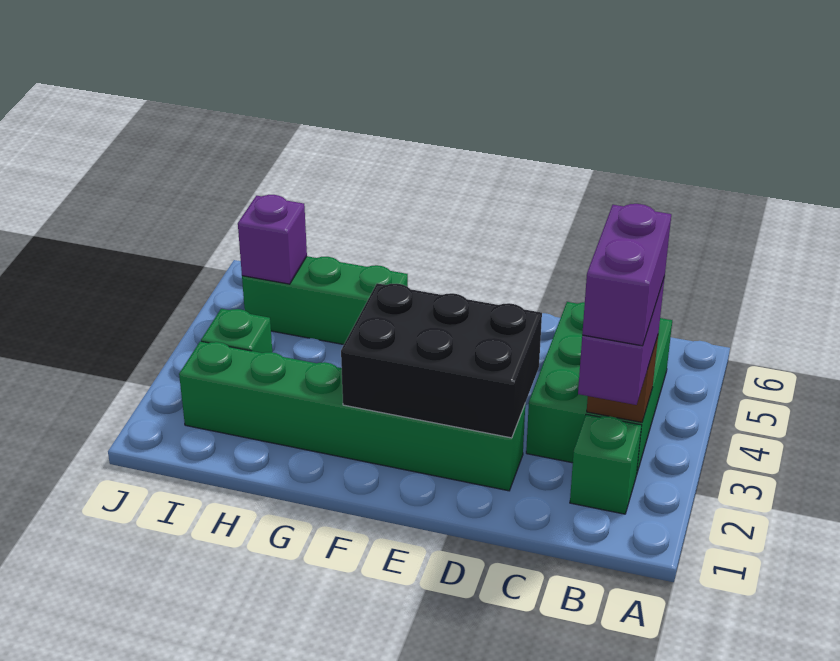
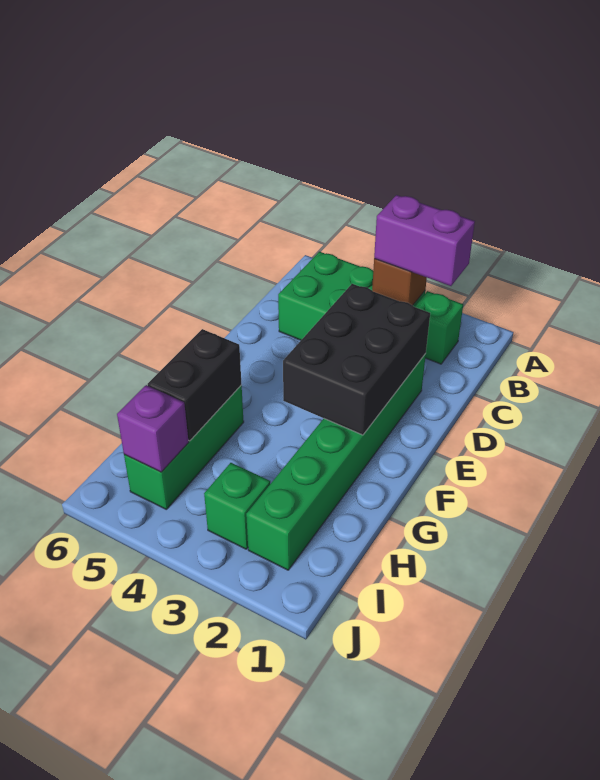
purple 1x2 brick [582,204,671,346] -> none
none -> black 1x2 brick [148,329,242,441]

